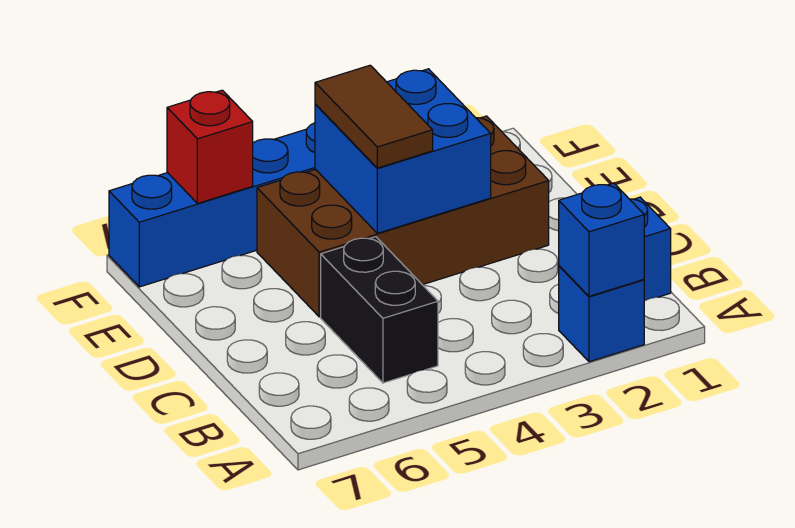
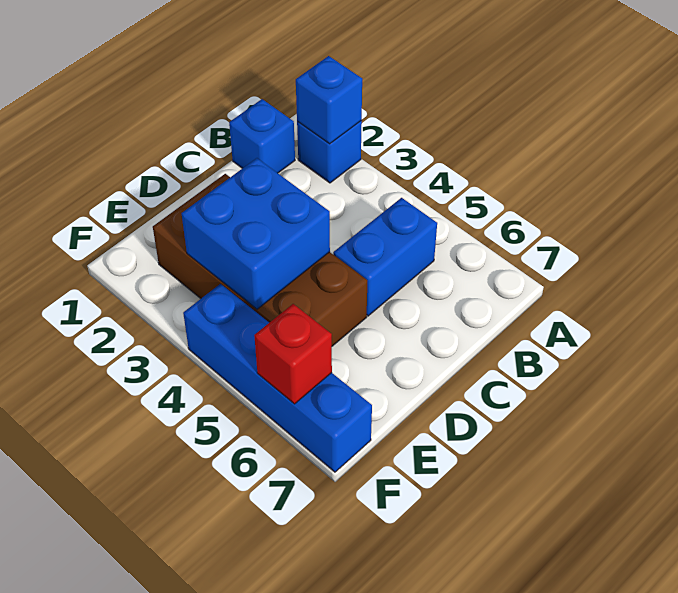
black 1x2 brick [321,237,438,383] -> blue 1x2 brick [333,198,437,316]
brown 1x2 tile [315,65,433,168] -> none

